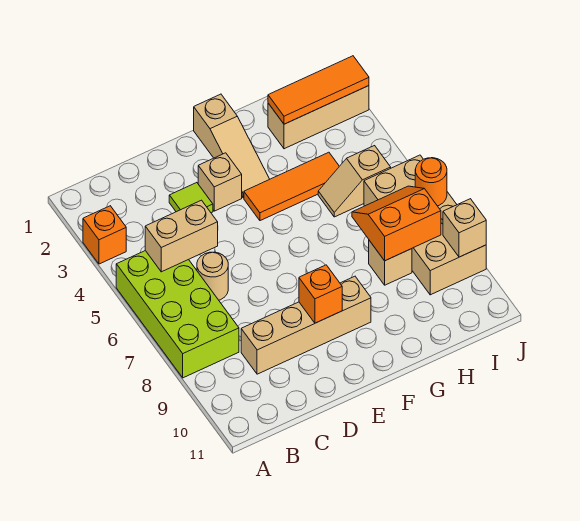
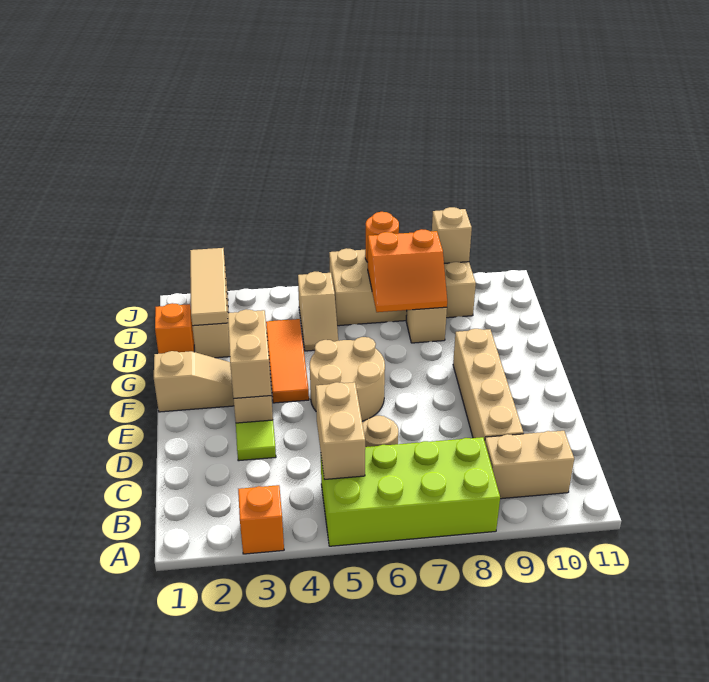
none -> tan 1x2 brick [485,431,574,499]
none -> tan 1x2 brick [228,309,271,399]
none -> tan 2x2 round brick [310,337,385,421]
orange 1x1 brick [299,265,342,323] -> orange 1x1 brick moved to [155,303,194,354]
orange 1x3 tile [268,56,369,124] -> tan 1x3 tile [190,248,228,326]
orange 2x2 slope [352,186,441,261] -> orange 2x2 slope turned to [368,229,447,312]

